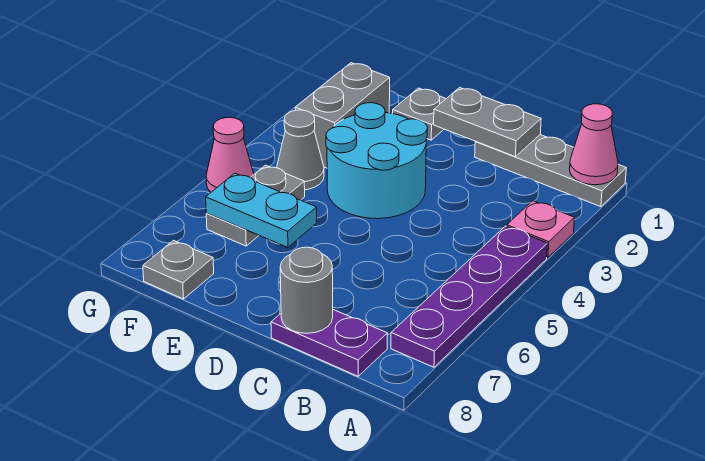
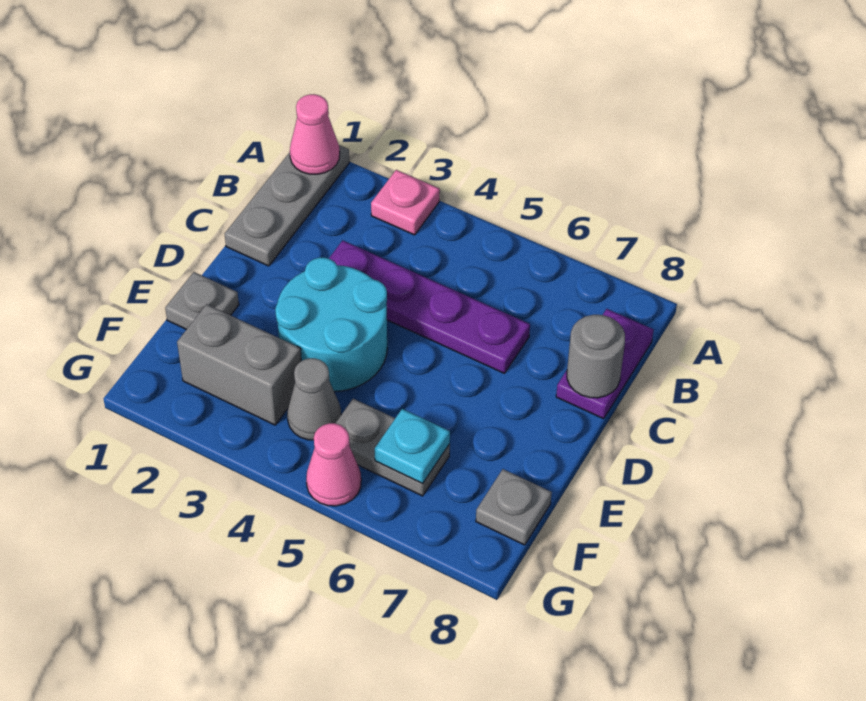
purple 1x4 plate [391,226,548,367] -> purple 1x4 plate moved to [329,241,530,373]
grey 1x2 plate [434,88,541,156] -> none
cyan 1x2 plate [206,173,317,247] -> cyan 1x1 plate [375,409,450,484]

